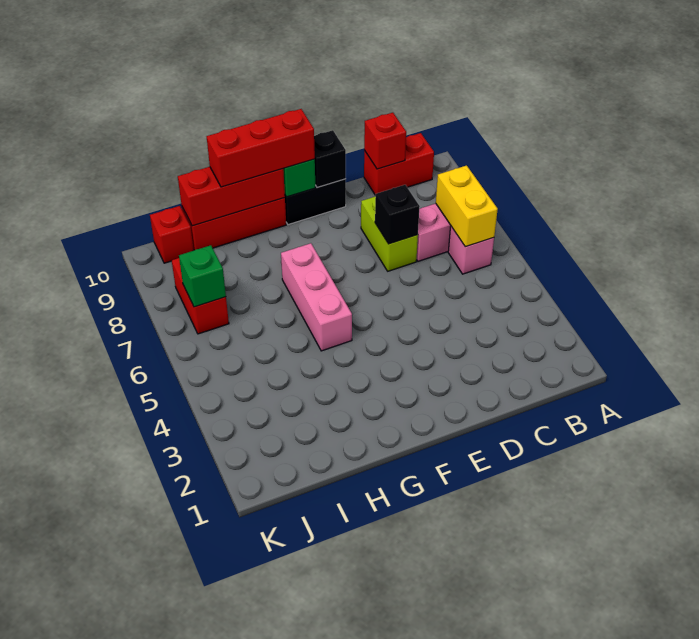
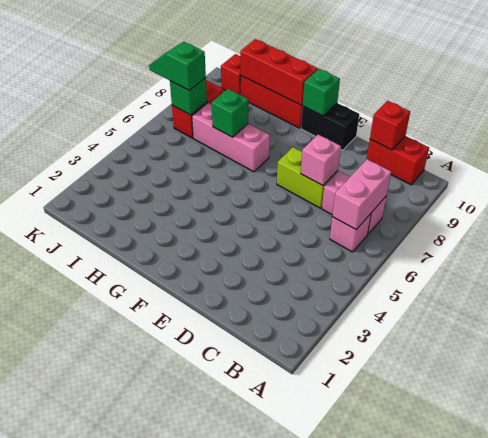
yellow 1x2 brick [436,166,498,247] -> pink 1x2 brick [332,159,391,229]
lime 1x2 brick [361,197,418,271] -> lime 1x2 brick turned to [277,147,338,208]
black 1x1 brick [375,185,420,244] -> pink 1x1 brick [301,135,341,186]
black 1x1 brick [314,130,346,188] -> none
red 1x3 brick [206,109,315,187] -> none
pink 1x3 brick [281,243,352,351] -> pink 1x3 brick turned to [192,103,270,172]
none -> green 1x1 brick [212,89,248,137]
none -> green 1x2 slope [149,42,206,90]

